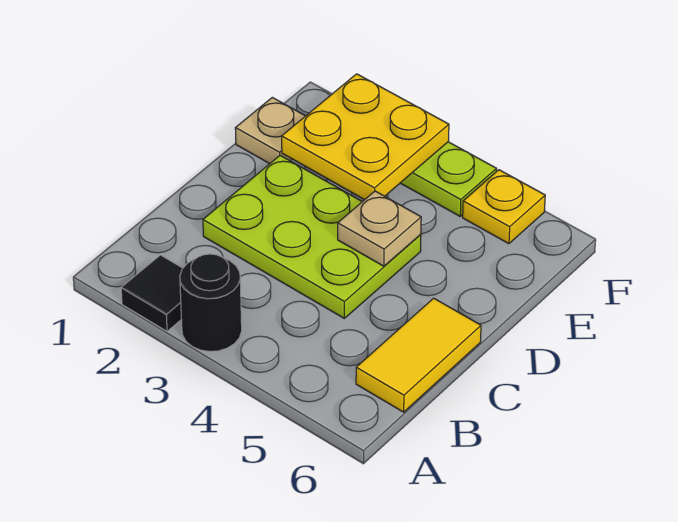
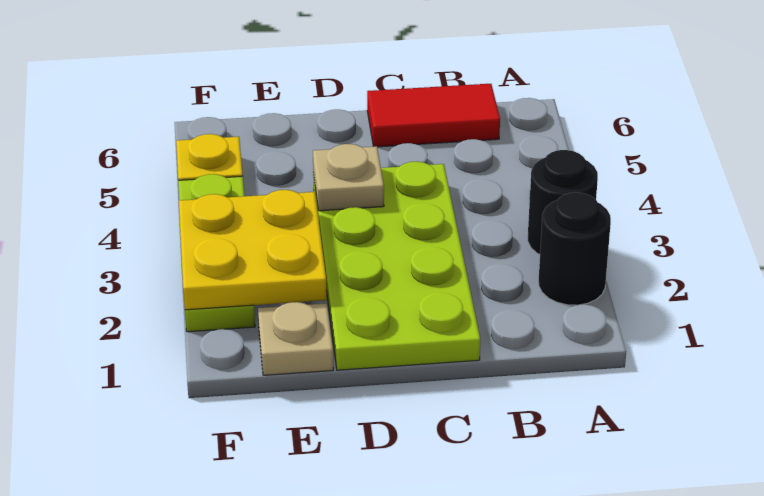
black 1x1 tile [121,255,183,331] -> black 1x1 round brick [539,193,611,305]
yellow 1x2 tile [356,298,481,412] -> red 1x2 tile [367,84,500,147]
lime 2x3 plate [203,155,421,318] -> lime 2x4 plate [313,162,480,370]

